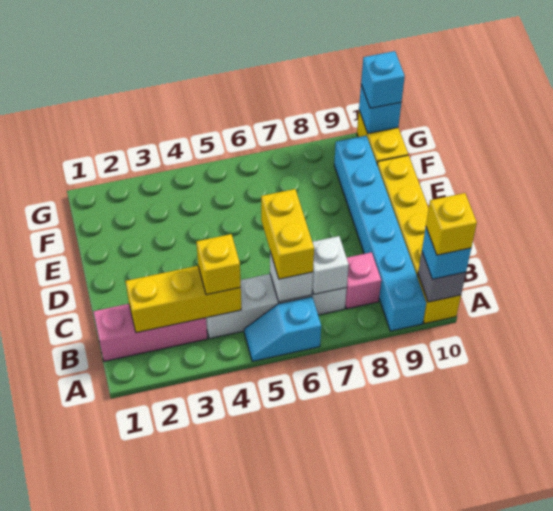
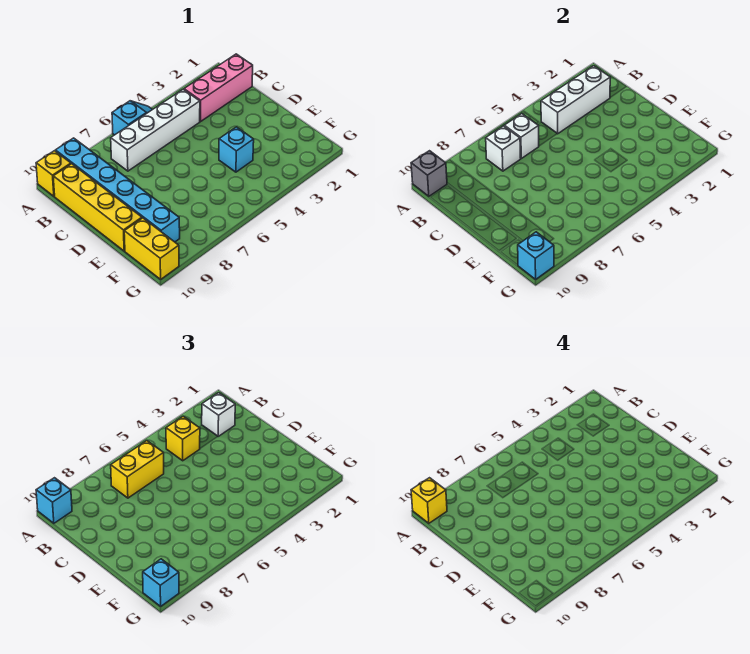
yellow 1x3 brick [125,266,241,333] -> white 1x3 brick [541,66,610,134]
none -> white 1x1 brick [202,393,235,436]
yellow 1x2 brick [261,189,314,279] -> yellow 1x2 brick turned to [111,441,164,498]
pink 1x1 brick [345,252,381,309] -> none
none -> cyan 1x1 brick [219,127,254,172]

